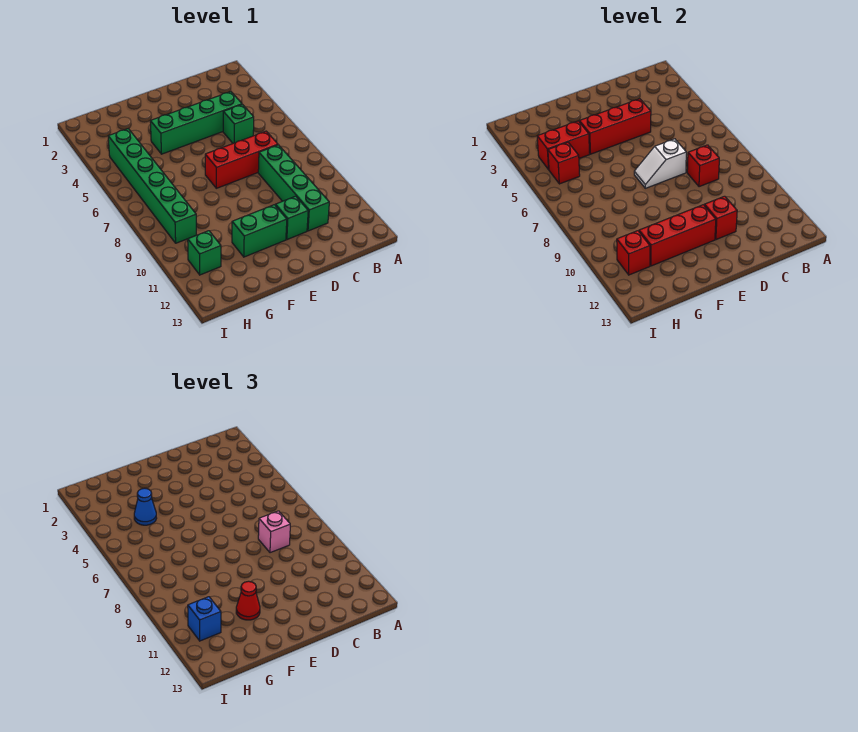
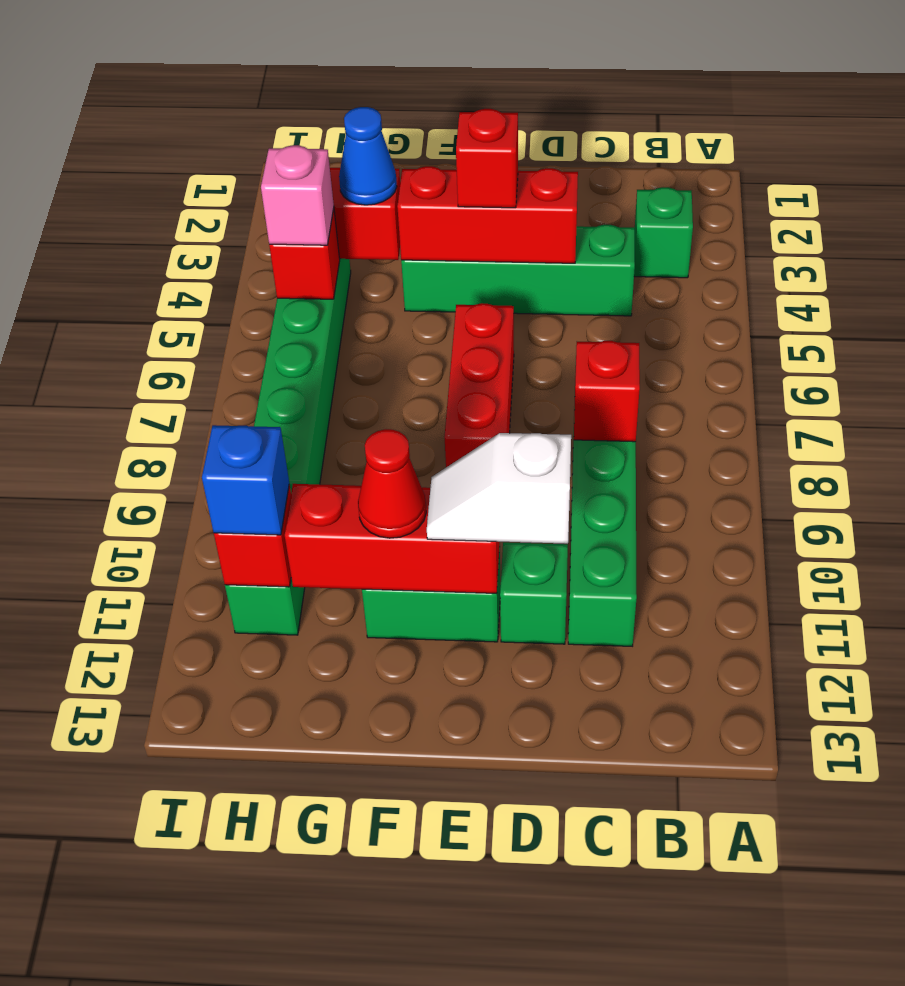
green 1x1 brick [223,105,254,143] -> green 1x1 brick moved to [634,187,693,278]
red 1x3 brick [205,131,278,188] -> red 1x3 brick turned to [444,303,514,467]
pink 1x1 brick [258,511,290,553] -> pink 1x1 brick moved to [261,145,334,245]
white 1x2 slope [634,139,686,188] -> white 1x2 slope moved to [427,433,571,544]
red 1x1 brick [704,196,737,240] -> red 1x1 brick moved to [456,109,518,208]

